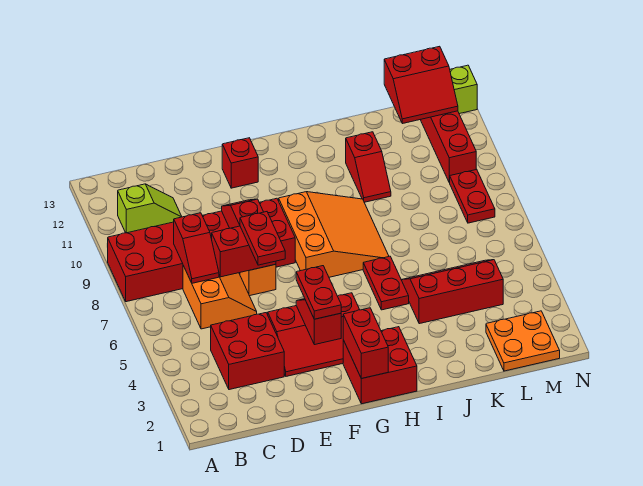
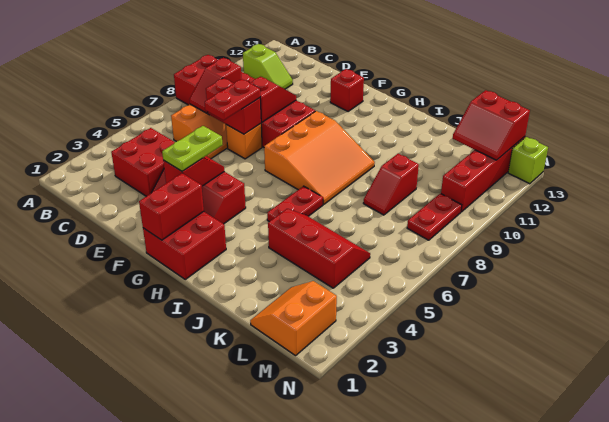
red 1x2 plate [296,266,341,319] -> lime 1x2 plate [162,126,223,171]
red 1x2 slope [346,132,391,202] -> red 1x2 slope moved to [363,154,419,215]
orange 2x2 plate [486,311,560,371] -> orange 2x2 slope [250,281,337,356]

